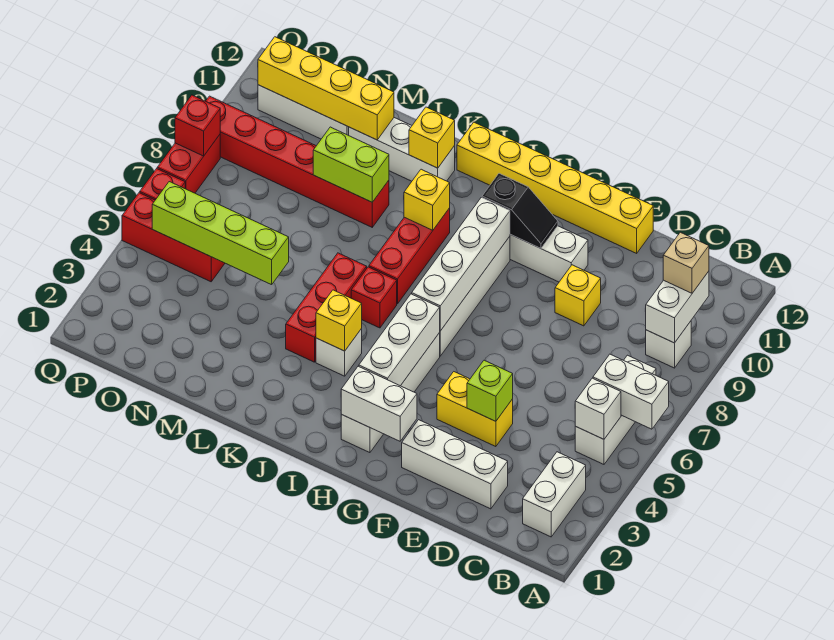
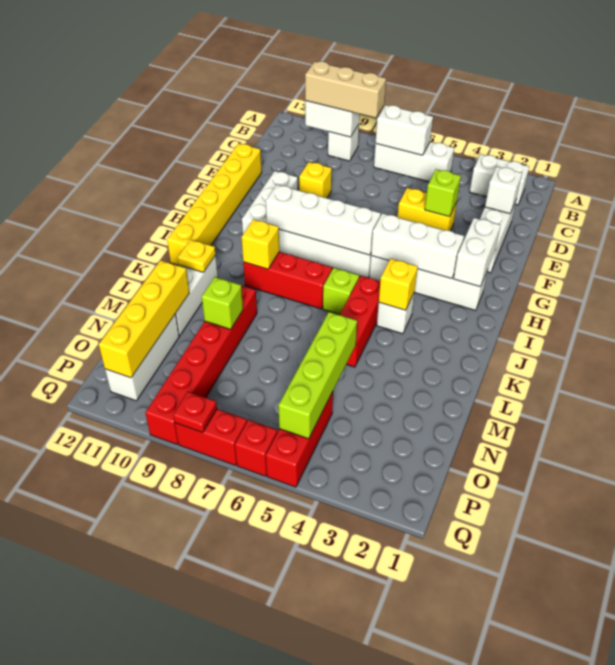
white 1x2 brick [593,354,669,429] -> white 1x2 brick turned to [376,105,433,155]
white 1x1 brick [575,378,621,439] -> white 1x1 brick moved to [485,167,522,214]
tan 1x1 brick [663,232,709,293] -> tan 1x3 brick [305,61,386,118]
yellow 1x2 brick [437,372,513,447] -> yellow 1x2 brick turned to [398,188,457,231]
black 1x2 slope [482,173,558,248] -> none
red 1x1 brick [351,267,397,328] -> lime 1x1 brick [323,268,359,315]
red 1x3 brick [286,253,367,362] -> red 1x3 brick turned to [340,276,380,367]
yellow 1x1 brick [409,107,455,168] -> yellow 1x1 plate [178,239,216,272]
lime 1x2 brick [313,127,389,202] -> lime 1x1 brick [202,277,243,329]
red 1x1 brick [175,95,220,156] -> red 1x1 plate [173,392,217,433]

